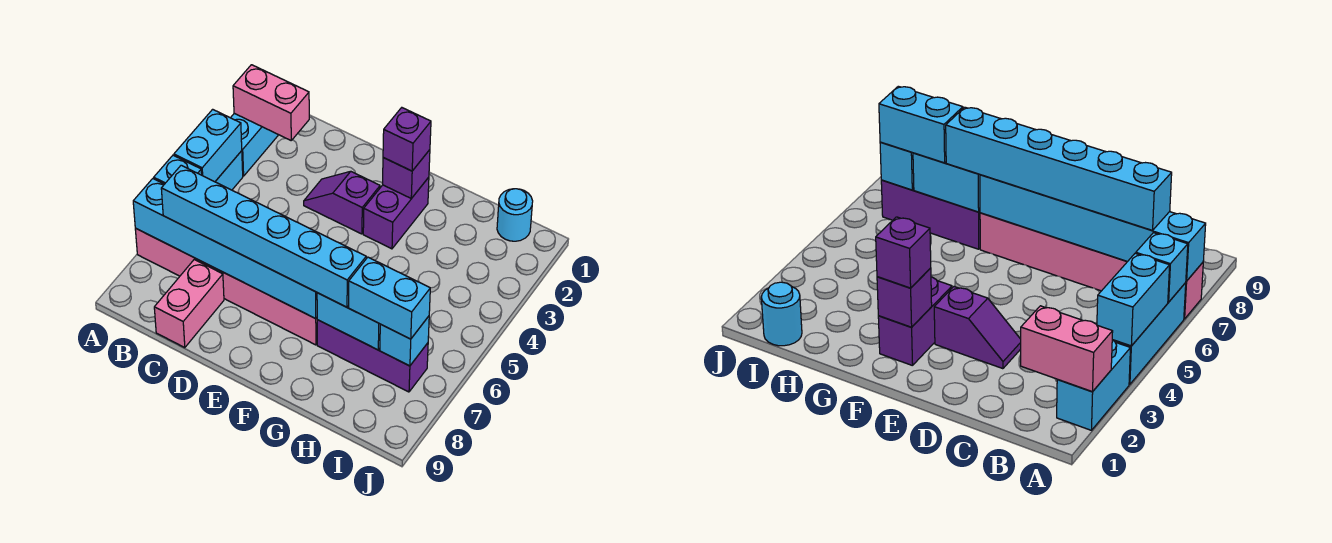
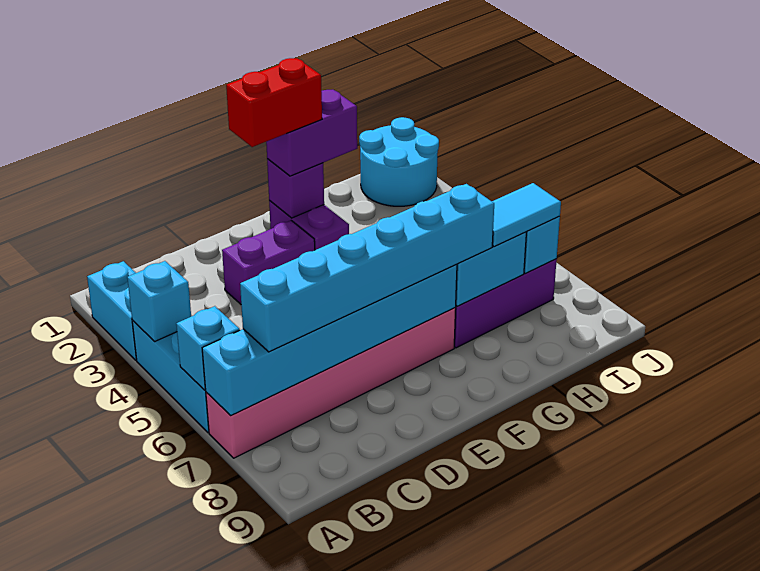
pink 1x2 brick [233,65,309,140] -> none
cyan 1x2 brick [174,109,242,182] -> cyan 1x1 brick [127,261,191,342]
pink 1x2 brick [154,260,224,348] -> none
purple 1x2 slope [304,171,380,234] -> purple 1x2 brick [222,221,315,304]
none -> red 1x2 brick [226,58,322,147]
purple 1x1 brick [383,108,431,171] -> purple 1x2 brick [266,90,357,176]
cyan 1x2 brick [349,257,430,339] -> cyan 1x2 tile [492,183,561,247]
cyan 1x1 round brick [497,189,533,241] -> cyan 2x2 round brick [359,117,439,206]

